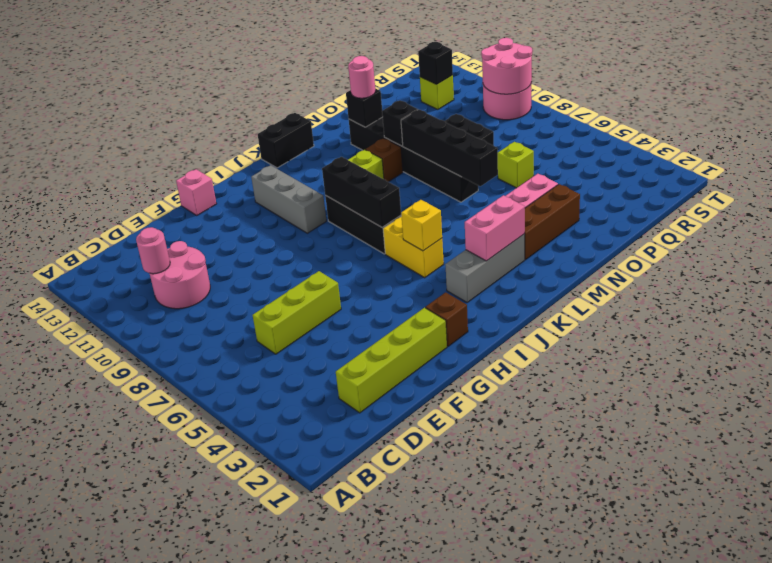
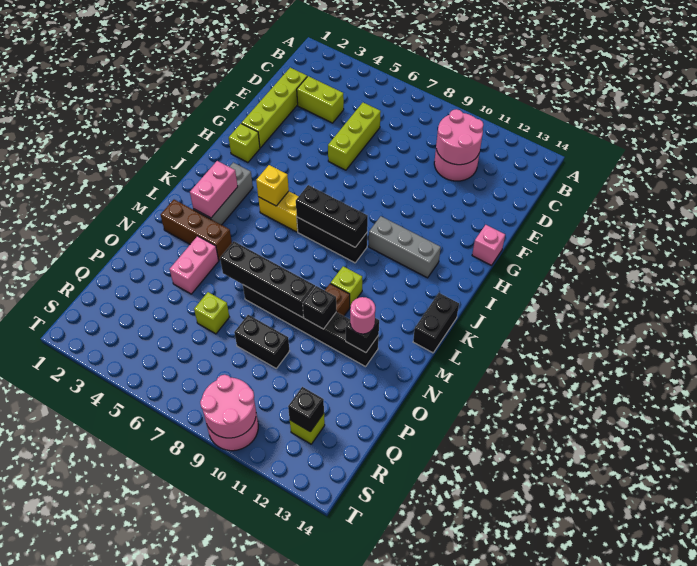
pink 1x1 round brick [136,227,170,274] -> pink 2x2 round brick [436,109,483,165]
none -> lime 1x2 brick [297,76,344,123]
brown 1x1 brick [426,292,468,346] -> lime 1x1 brick [229,124,260,162]
brown 1x3 brick [525,184,580,260] -> brown 1x3 brick turned to [161,200,232,260]

